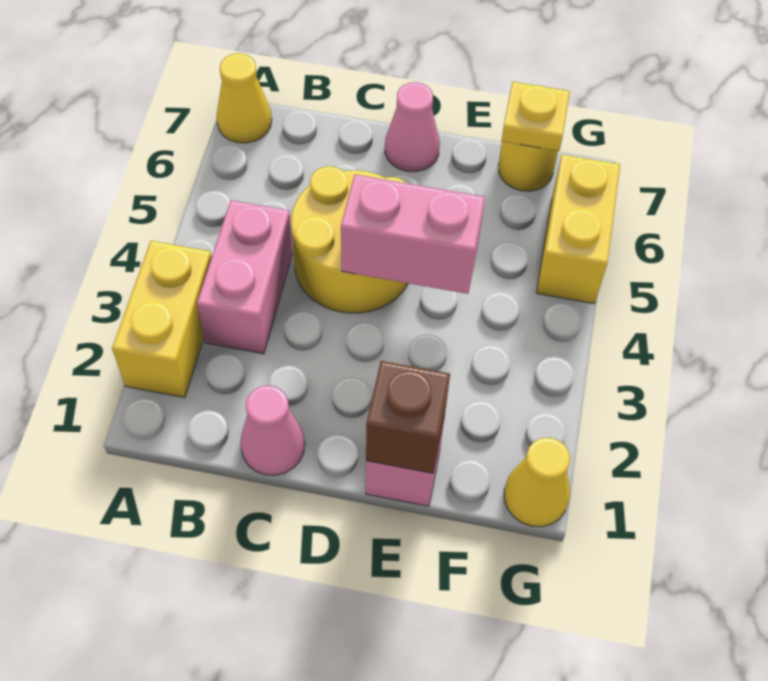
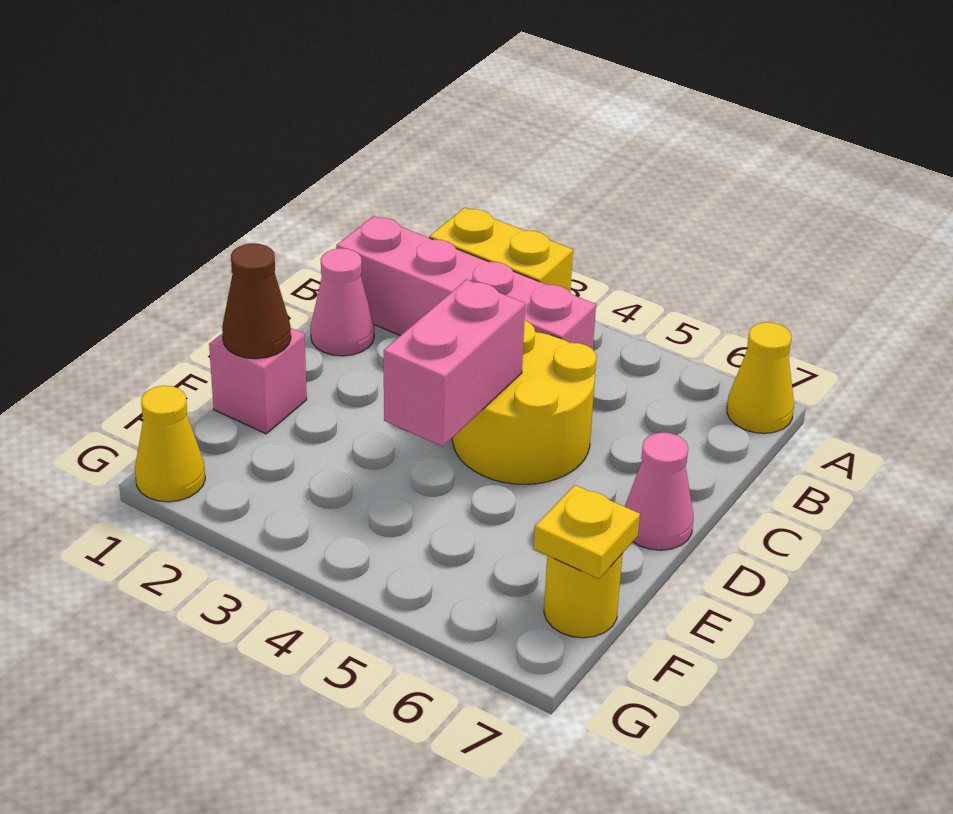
pink 1x2 brick [197,200,293,354] -> pink 1x4 brick [336,216,596,349]
brown 1x1 brick [366,361,450,473] -> brown 1x1 cone [222,244,291,359]
yellow 1x2 brick [537,155,620,304] -> none

